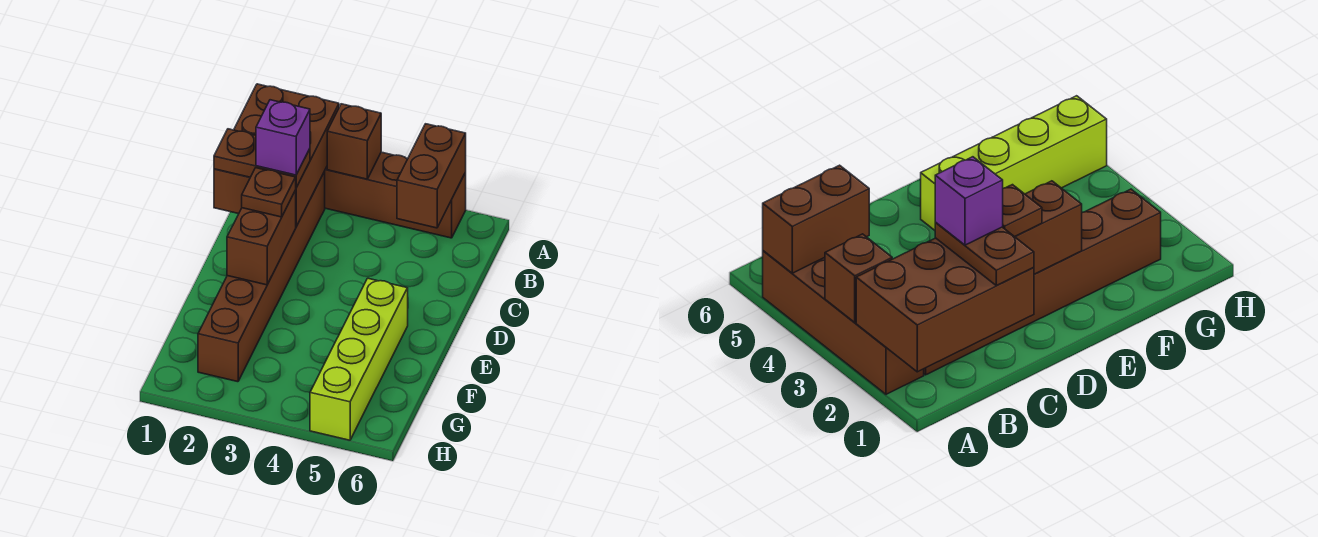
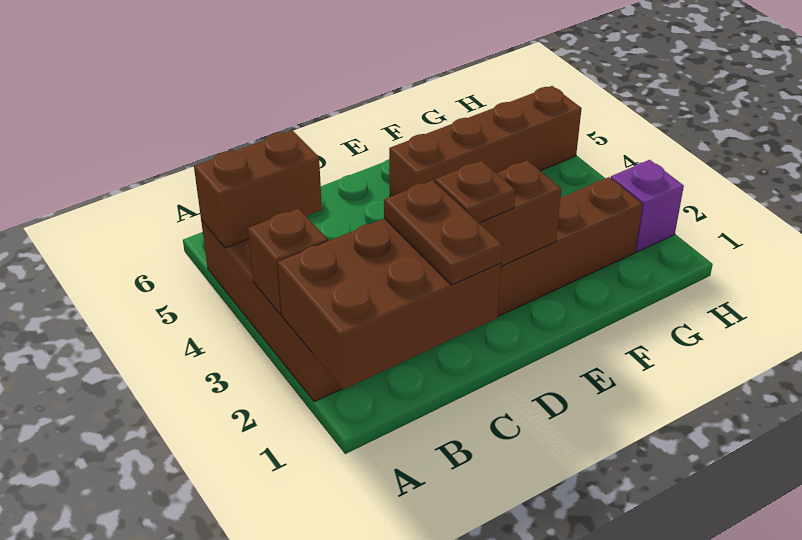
purple 1x1 brick [256,100,310,175] -> purple 1x1 brick moved to [611,160,684,252]
lime 1x4 brick [310,278,408,440] -> brown 1x4 brick [389,86,582,197]

